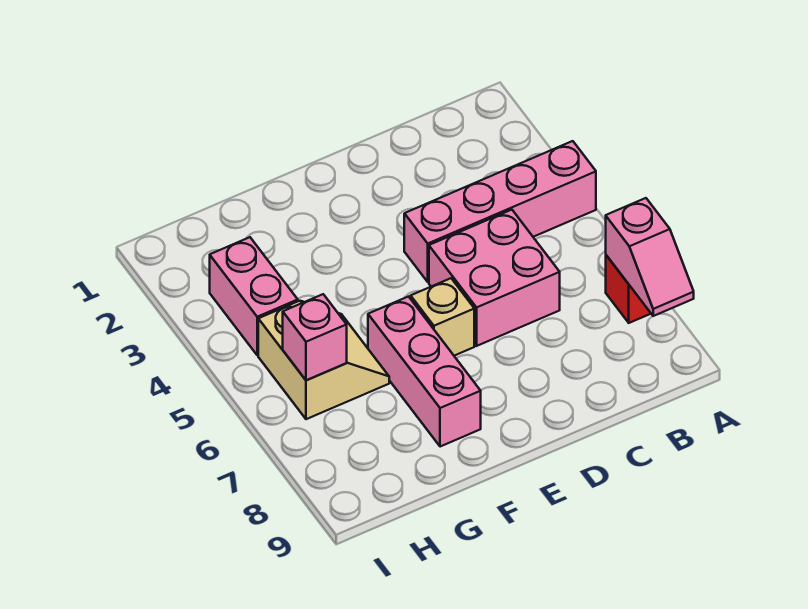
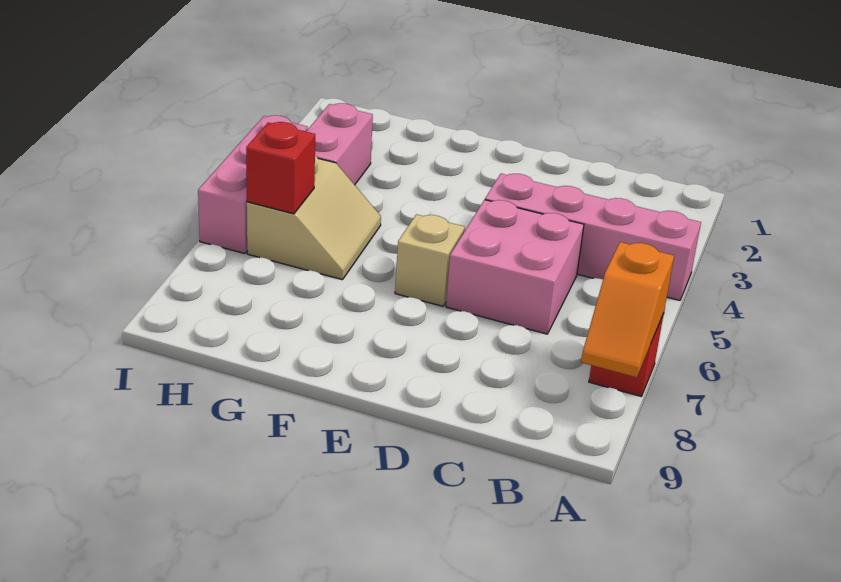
pink 1x2 slope [606,198,694,316] -> orange 1x2 slope [581,242,674,377]
pink 1x3 brick [368,297,481,447] -> pink 1x3 brick moved to [198,115,308,254]
pink 1x1 brick [283,294,347,380] -> red 1x1 brick [246,122,315,214]

